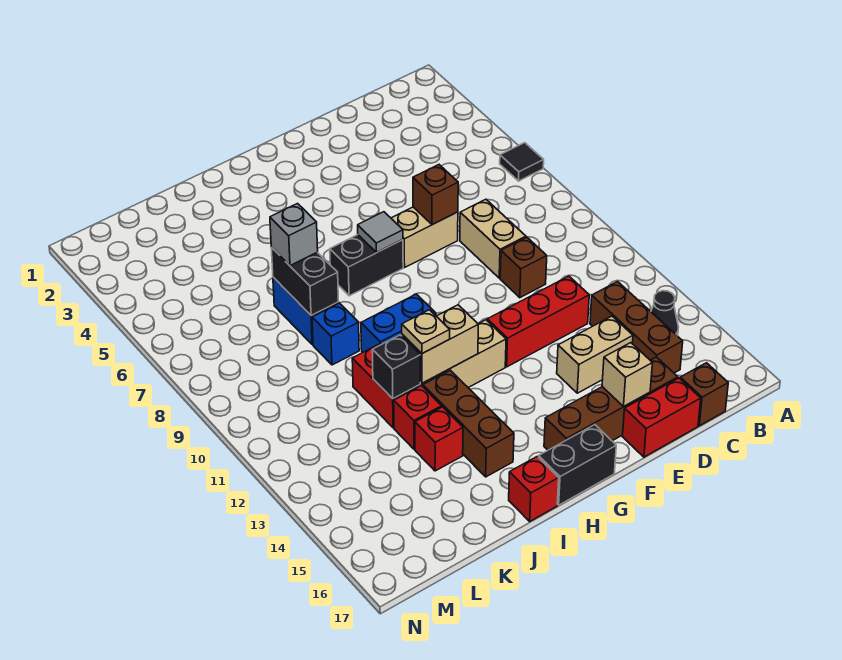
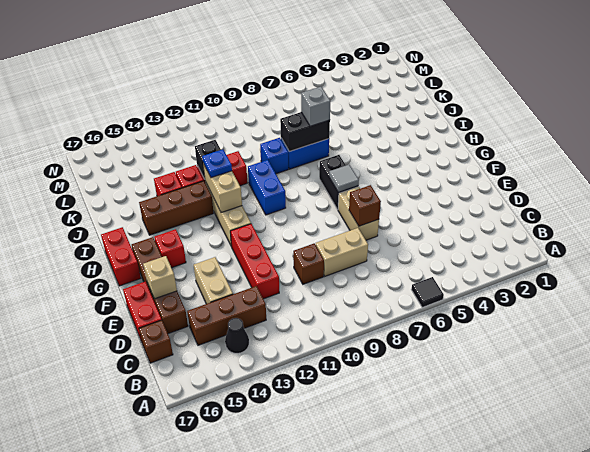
black 1x2 brick [539,425,616,505] -> red 1x2 brick [101,227,141,286]
tan 1x1 plate [402,310,450,354] -> blue 1x1 plate [202,149,232,178]
red 1x1 brick [509,457,559,521] -> red 1x1 brick moved to [154,229,186,268]

